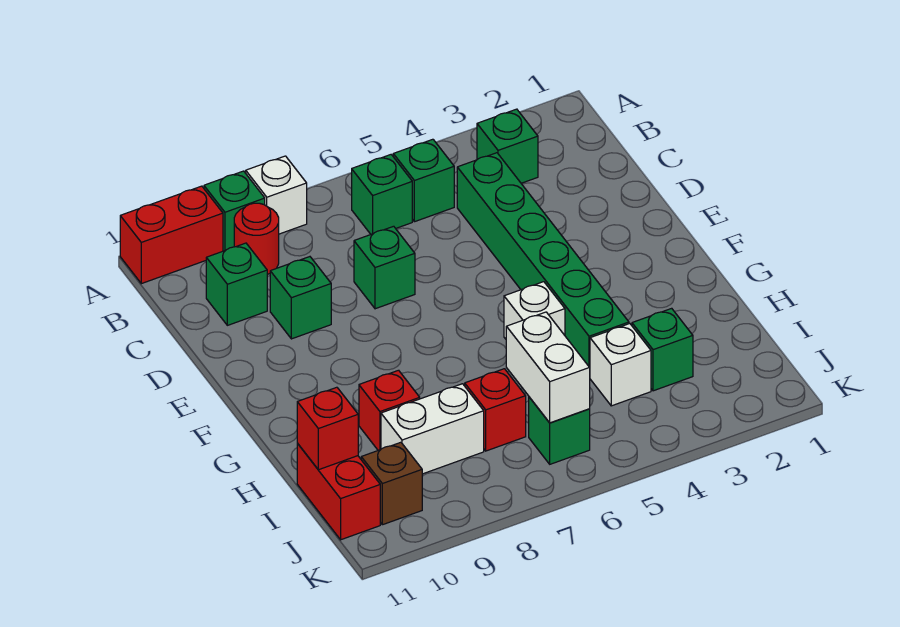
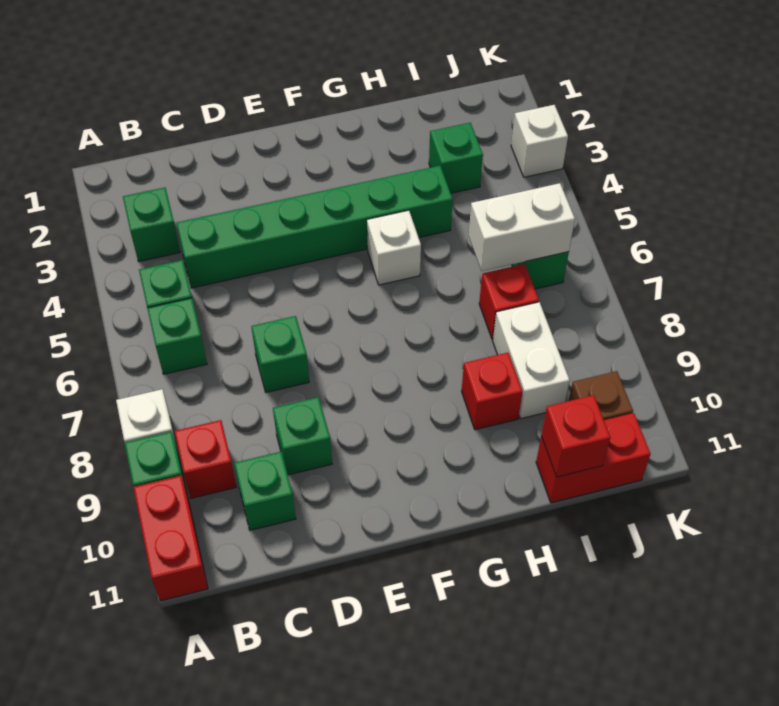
red 1x1 round brick [234,203,279,275] -> red 1x1 brick [174,420,237,498]
white 1x1 brick [590,324,651,406] -> white 1x1 brick moved to [511,105,568,177]

